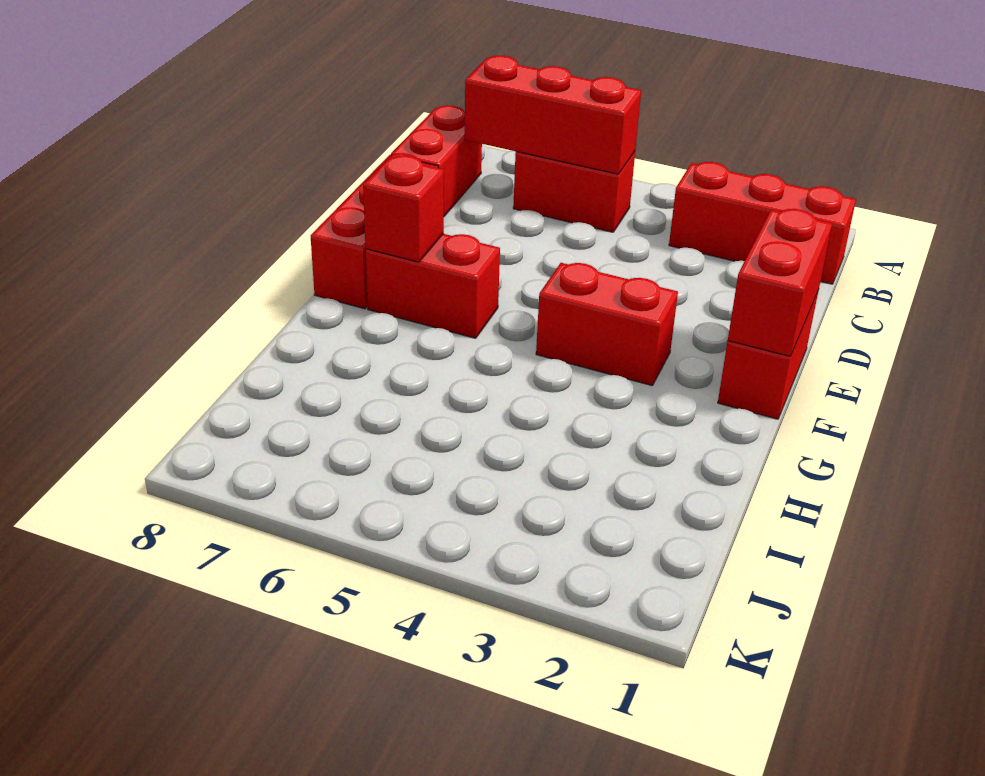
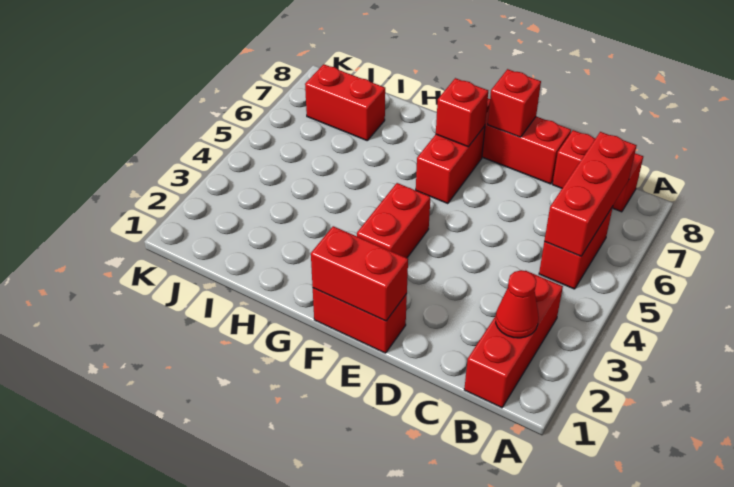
none -> red 1x1 cone [496,270,539,338]
none -> red 1x1 brick [488,69,541,137]
none -> red 1x2 brick [305,64,385,140]

